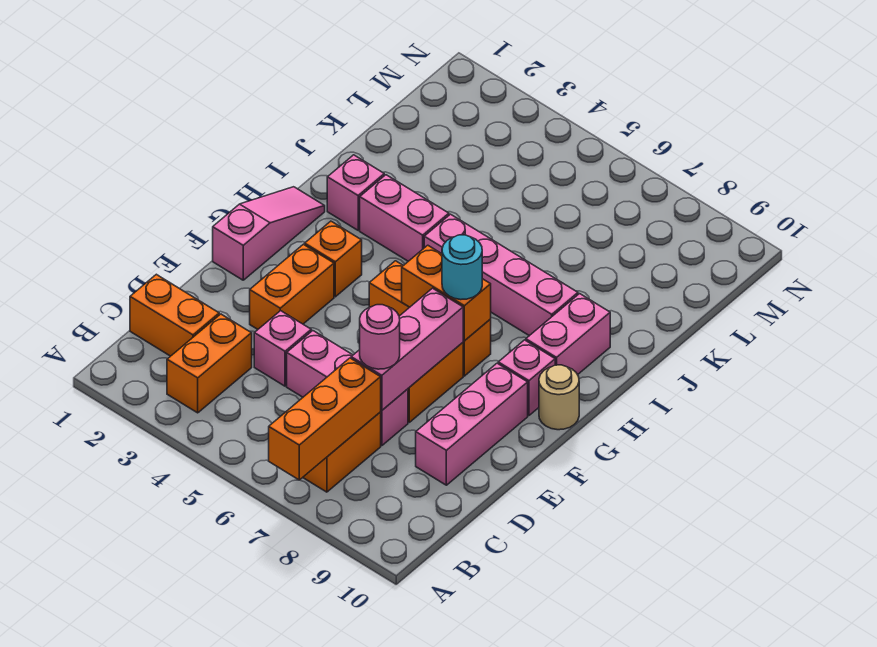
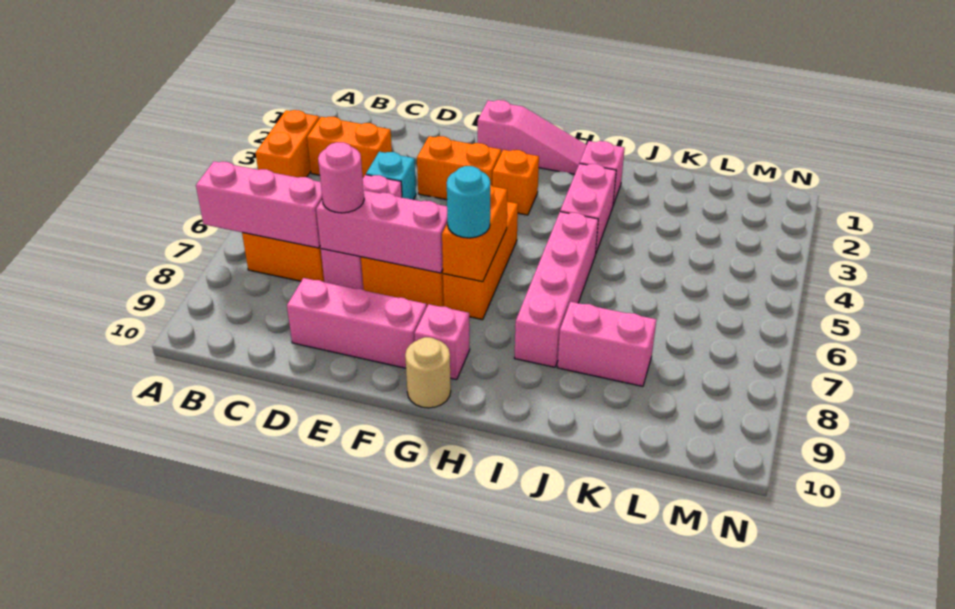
orange 1x3 brick [269,358,381,480] -> pink 1x3 brick [196,161,322,248]
orange 1x2 brick [130,274,219,356] -> orange 1x2 brick moved to [256,110,319,178]
pink 1x1 brick [254,311,311,386] -> cyan 1x1 brick [366,152,416,200]
pink 1x2 brick [526,294,610,375] -> pink 1x2 brick moved to [557,302,656,386]

